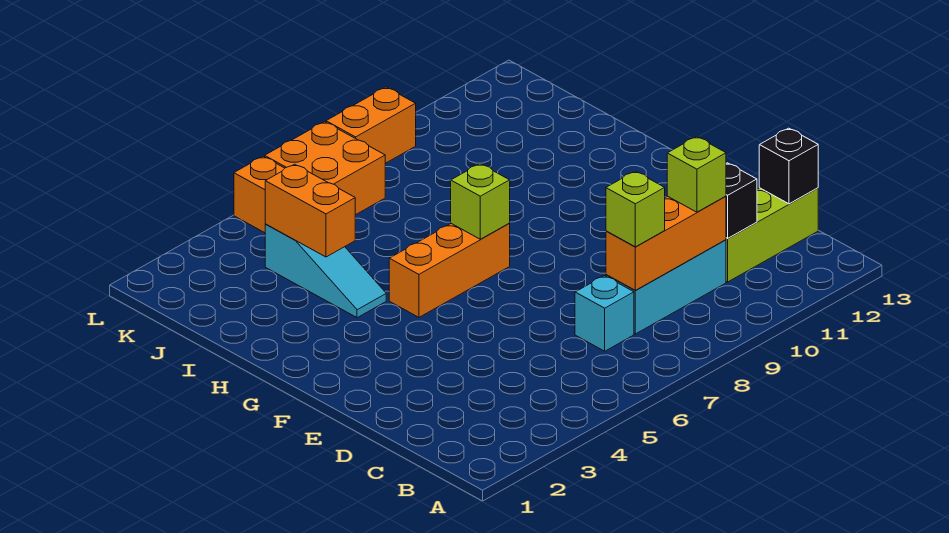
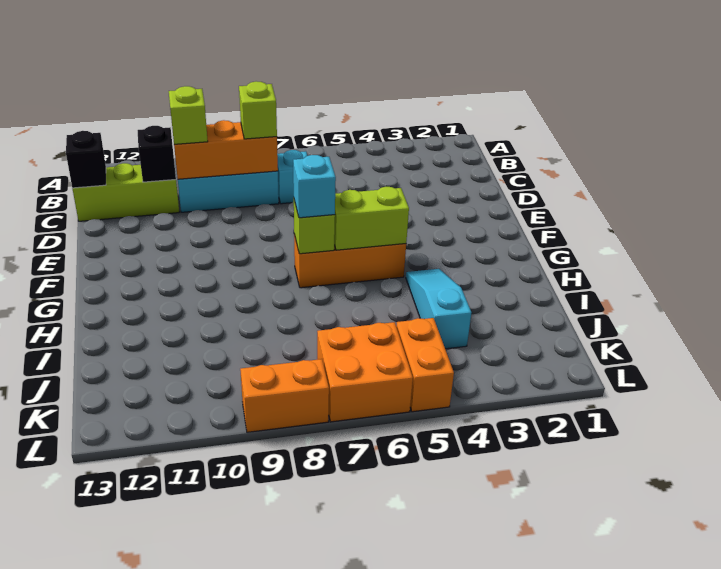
none -> lime 1x2 brick [334,187,409,250]
none -> cyan 1x1 brick [293,155,336,218]
orange 1x2 brick [265,164,355,257] -> none

